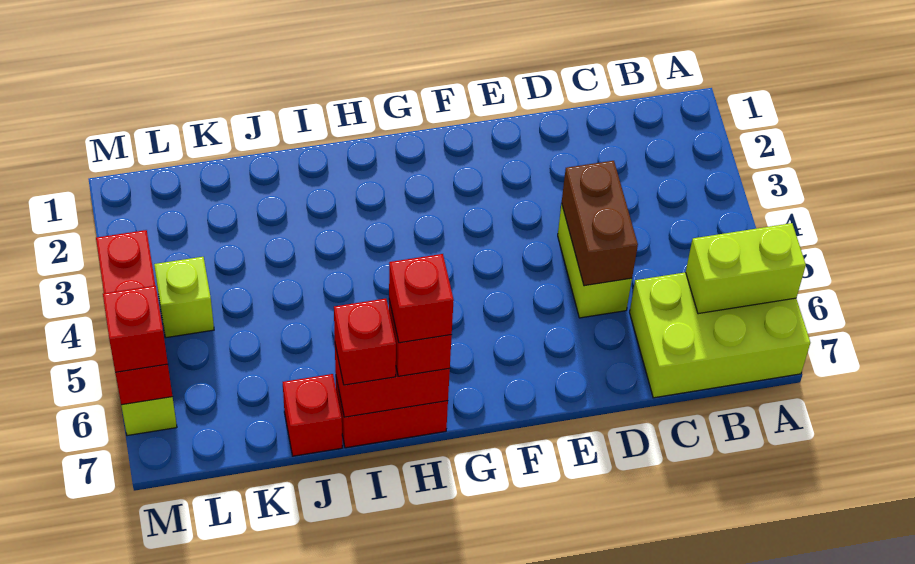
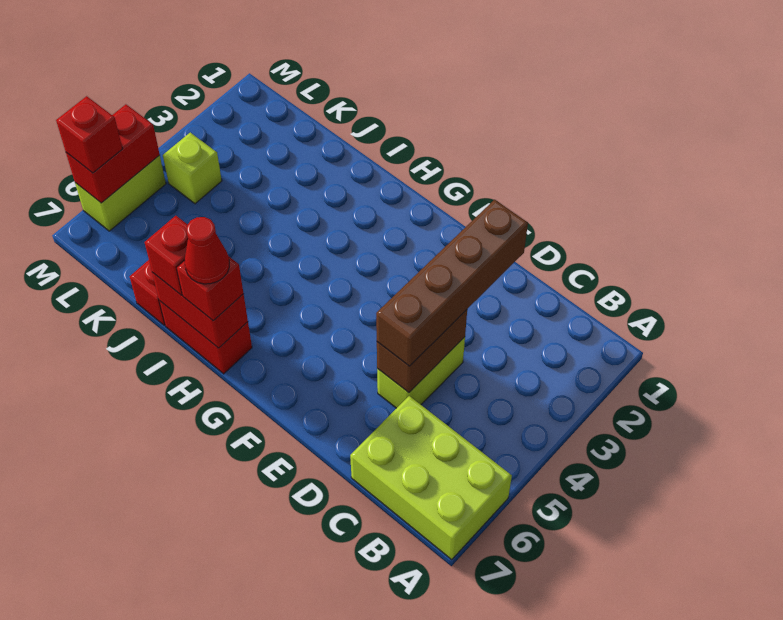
lime 1x2 brick [686,223,806,314] -> none
none -> brown 1x4 brick [376,200,528,366]
red 1x1 brick [389,254,454,343] -> red 1x1 cone [185,217,229,284]
red 1x3 brick [96,230,172,405] -> red 1x2 brick [66,104,160,203]

